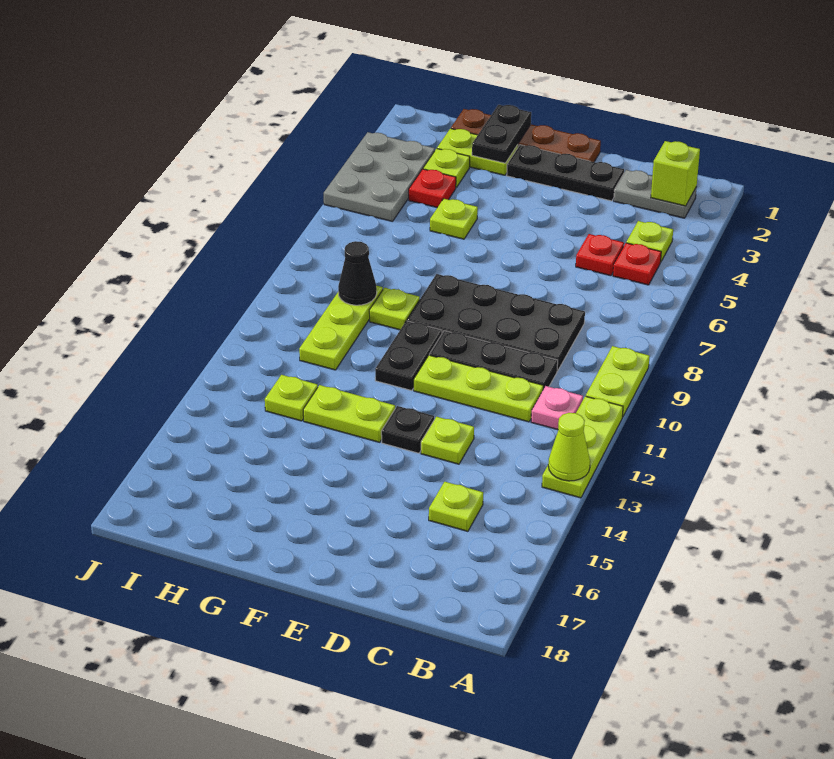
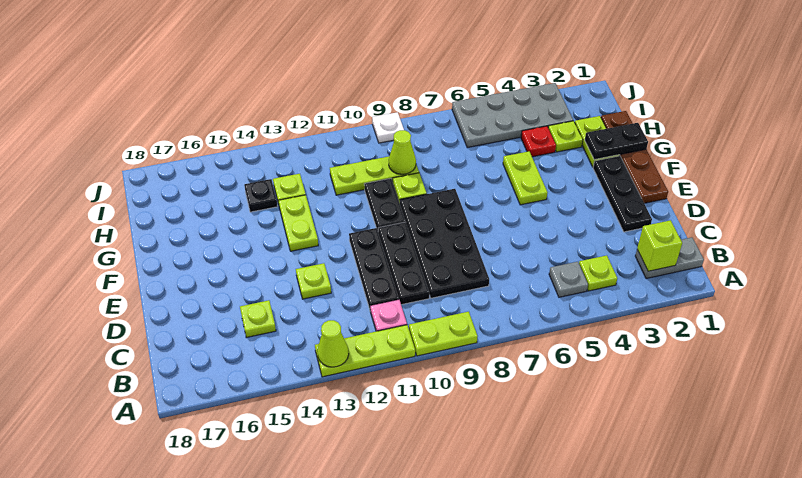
grey 1x2 plate [614,170,697,218] -> grey 1x2 plate turned to [635,237,704,279]
red 1x1 plate [613,243,661,285] -> grey 1x1 plate [549,262,588,297]
red 1x1 plate [576,234,624,276] -> none
lime 1x3 plate [414,355,543,422] -> black 1x3 plate [349,228,399,309]
black 1x1 plate [381,406,434,453] -> black 1x1 plate moved to [244,179,278,212]
black 1x2 plate [375,321,442,391] -> black 1x2 plate turned to [364,178,406,230]
lime 1x1 plate [430,199,478,239] -> lime 1x2 plate [503,151,548,205]
black 1x1 cone [338,241,377,305] -> lime 1x1 cone [389,130,416,174]
grey 2x3 plate [324,132,435,222] -> grey 2x4 plate [452,83,573,148]
none -> white 1x1 plate [372,112,404,143]

